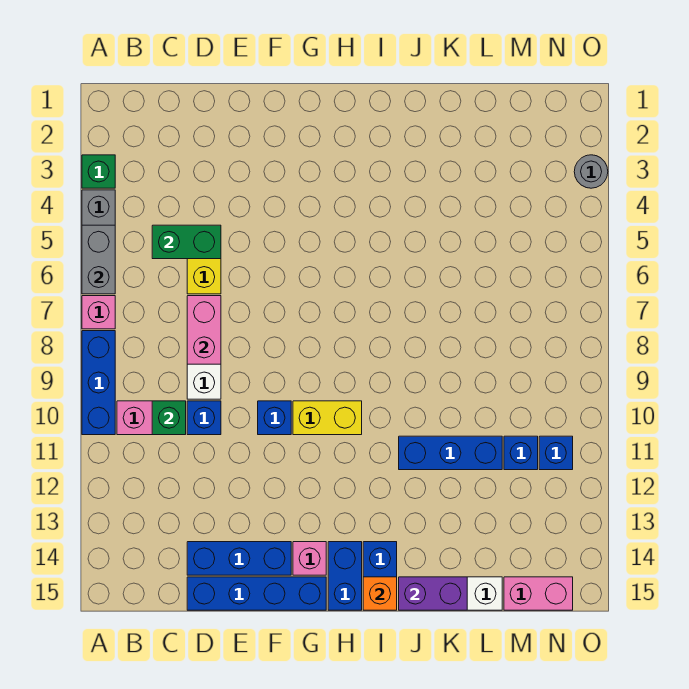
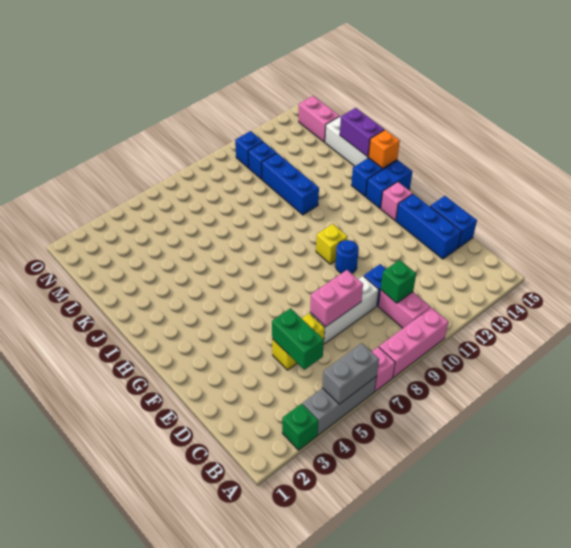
blue 1x3 brick [82,331,115,435] -> pink 1x3 brick [379,308,448,377]
blue 1x4 brick [187,577,326,610] -> blue 1x2 brick [430,196,477,248]
blue 1x1 brick [258,401,291,435] -> blue 1x1 round brick [336,240,359,273]
yellow 1x2 brick [293,401,362,435] -> yellow 1x1 brick [316,224,348,264]
grey 1x1 round brick [574,155,608,188] -> none

